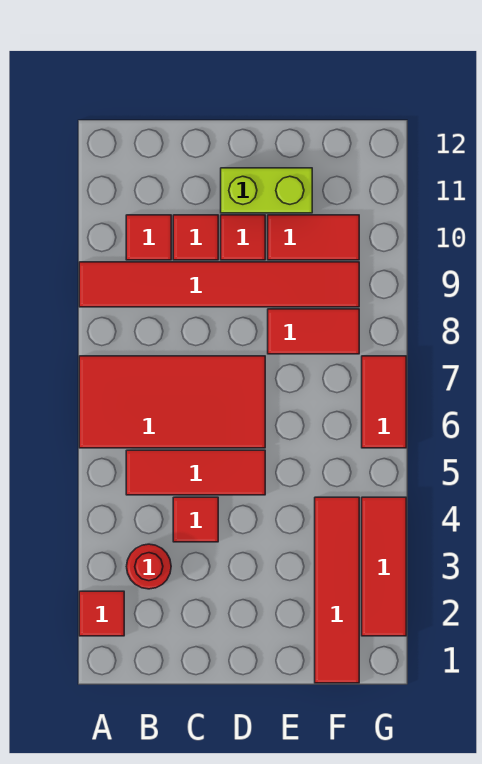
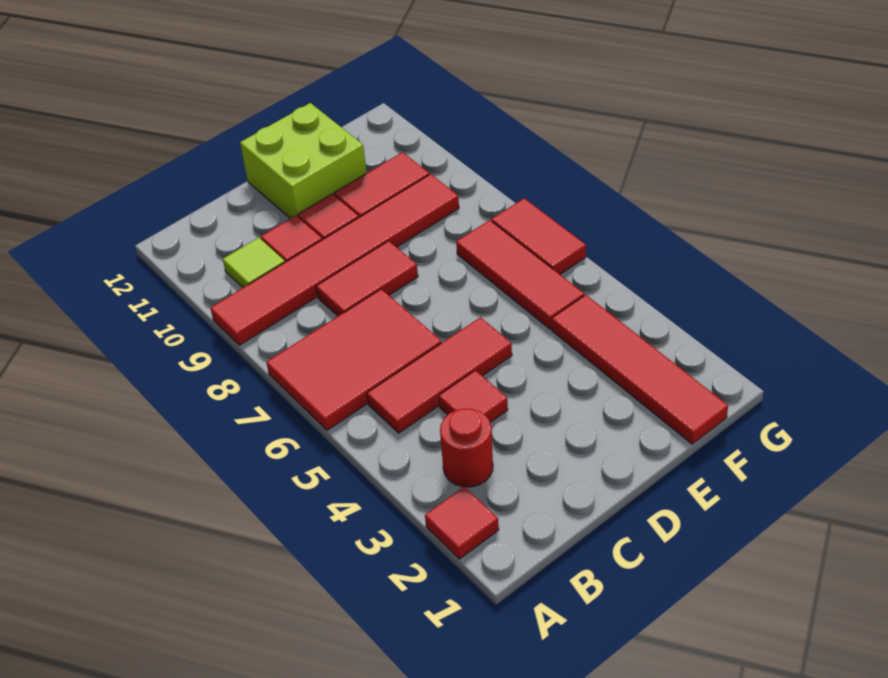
red 2x4 tile [79,356,265,448] -> red 2x3 tile [266,289,442,430]
red 1x1 tile [126,215,171,260] -> lime 1x1 tile [223,238,285,288]
lime 1x2 brick [221,168,312,213] -> lime 2x2 brick [240,103,367,219]
red 1x2 tile [268,309,359,354] -> red 1x2 tile moved to [316,241,418,316]
red 1x3 tile [362,497,406,636] -> red 1x3 tile moved to [456,220,584,329]

